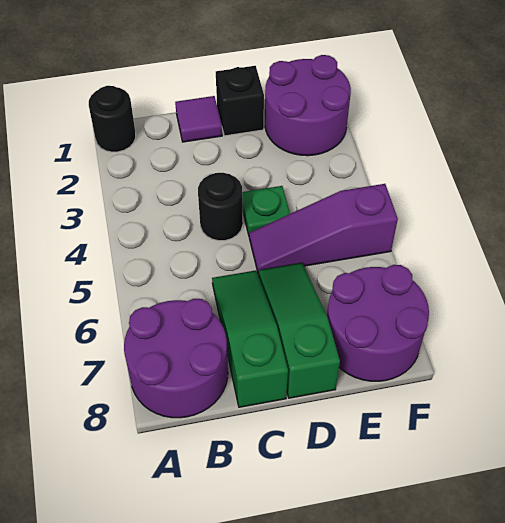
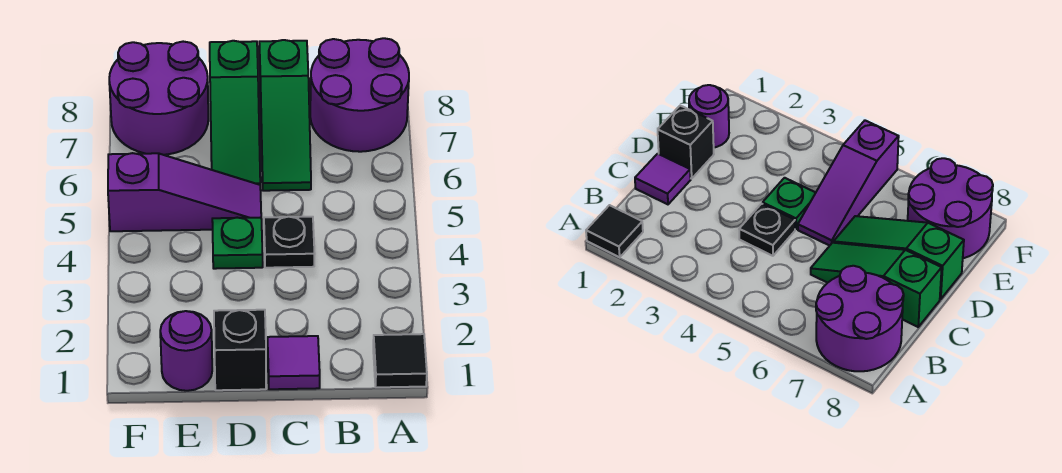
black 1x1 round brick [89,86,136,152] -> black 1x1 tile [373,334,427,387]
black 1x1 round brick [198,173,243,241] -> black 1x1 plate [264,217,315,268]
purple 2x2 round brick [265,55,351,156] -> purple 1x1 round brick [160,311,212,391]

